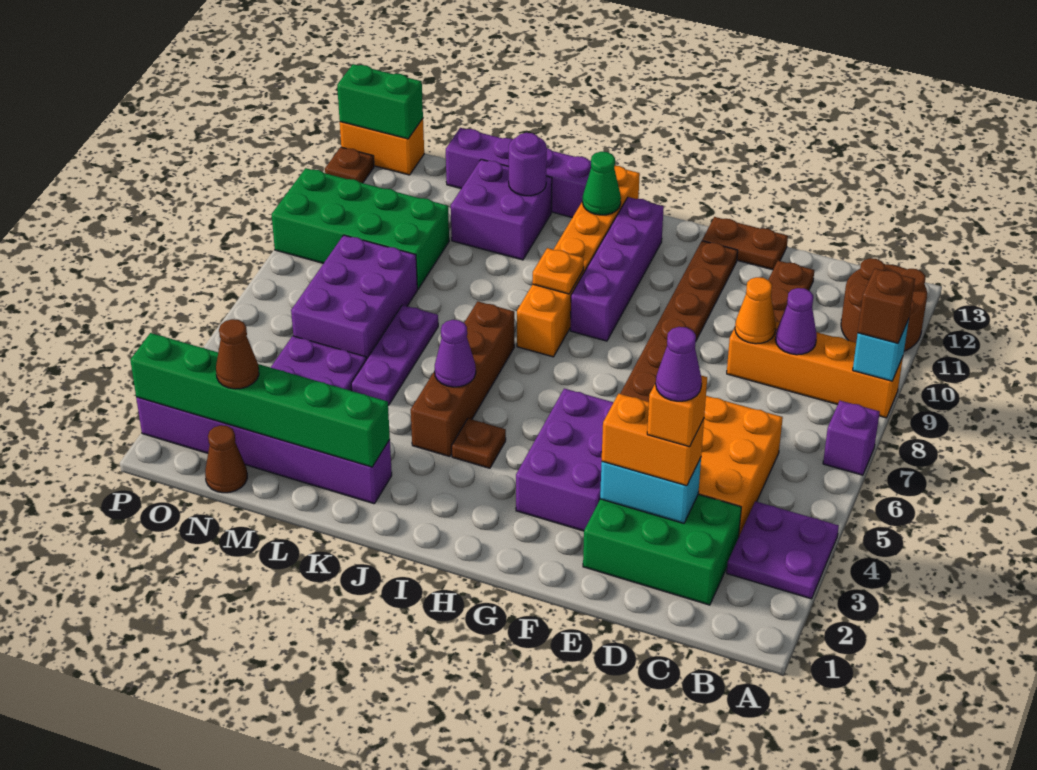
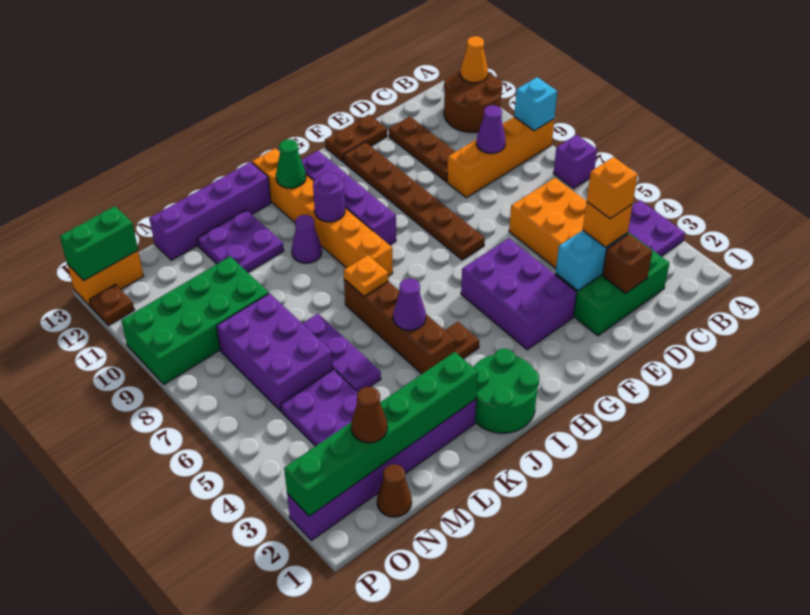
brown 1x1 brick [858,268,915,343] -> brown 1x1 brick moved to [603,234,652,293]
orange 1x2 brick [602,394,704,486] -> orange 1x1 brick [583,202,633,247]
purple 1x1 cone [656,327,702,401] -> purple 1x1 cone moved to [292,215,322,263]
orange 1x1 cone [735,277,776,344] -> orange 1x1 cone moved to [460,36,488,83]
none -> green 2x2 round brick [473,349,539,433]
orange 1x1 plate [532,248,584,294] -> orange 1x1 plate moved to [344,255,388,296]
purple 2x2 brick [451,159,552,260] -> purple 2x2 plate [197,210,284,272]
purple 1x1 round brick [509,133,547,196] -> purple 1x1 round brick moved to [313,172,345,222]

